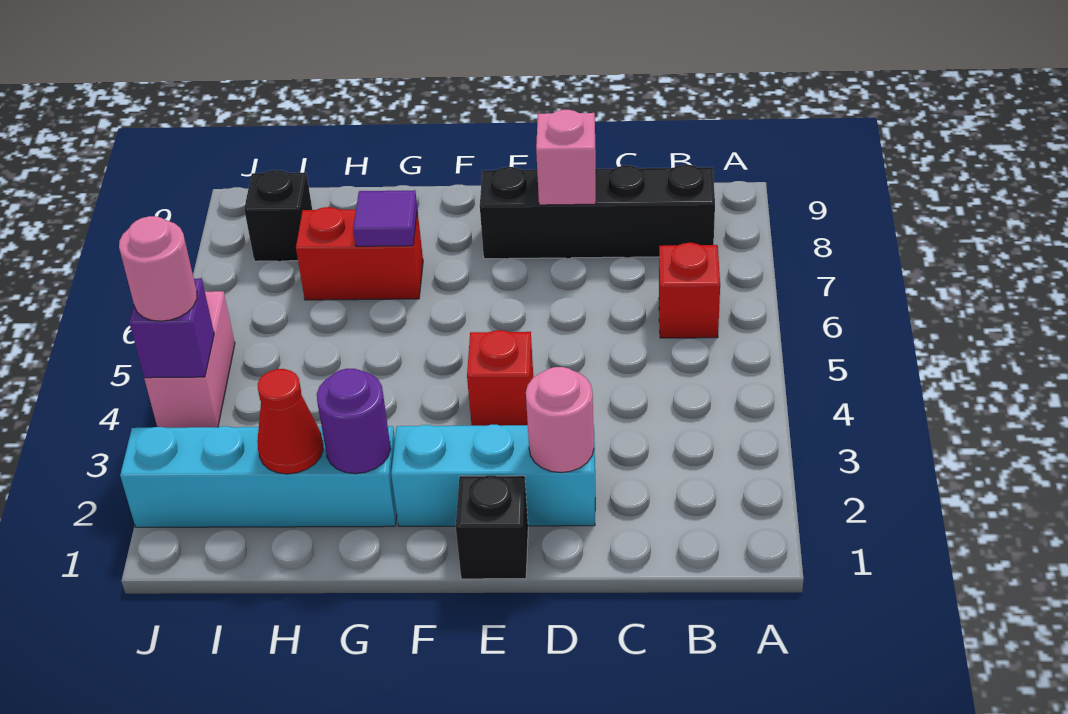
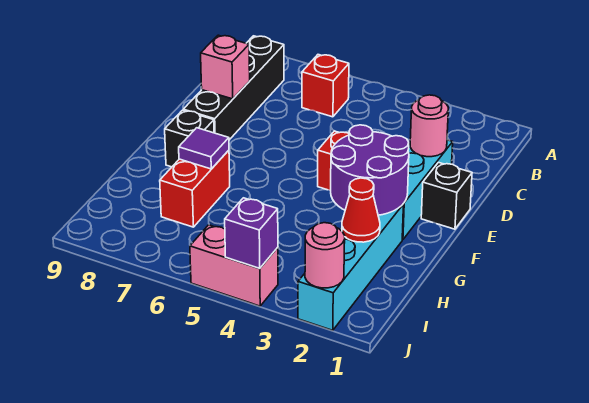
purple 1x1 round brick [317,369,391,474] -> purple 2x2 round brick [331,125,409,215]
black 1x1 brick [244,170,312,261] -> black 1x1 brick moved to [165,110,214,167]
pink 1x1 round brick [119,216,197,321] -> pink 1x1 round brick moved to [305,223,345,288]

